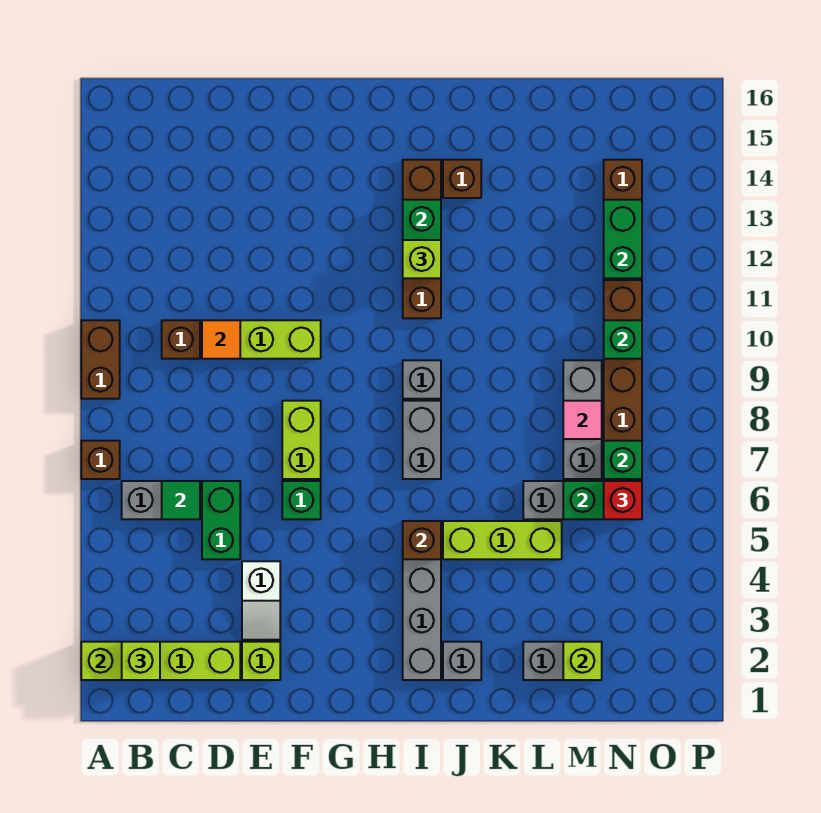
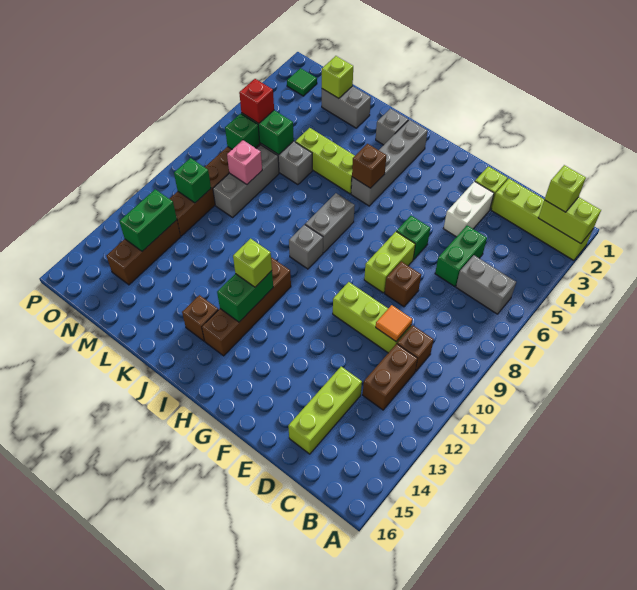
brown 1x1 brick [81,441,120,479] -> brown 1x1 brick moved to [385,261,421,307]
brown 1x2 brick [81,320,120,399] -> brown 1x2 brick moved to [363,344,418,410]
green 1x1 tile [162,481,200,519] -> green 1x1 tile moved to [287,68,317,96]
none -> lime 1x3 brick [288,367,362,454]
white 1x2 slope [242,561,280,640] -> white 1x2 brick [444,181,494,237]
pink 1x1 tile [563,401,602,439] -> pink 1x1 brick [227,140,262,184]

